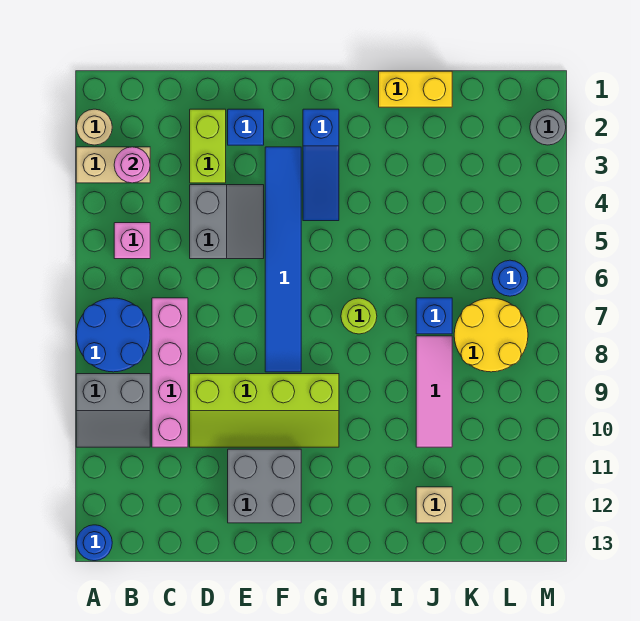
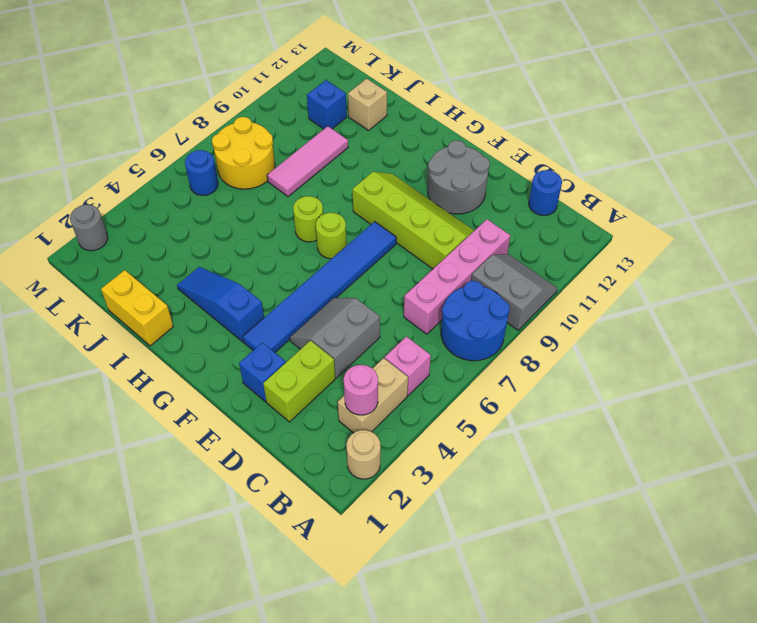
tan 1x2 brick [76,147,150,183] -> tan 1x2 brick turned to [338,358,408,433]
blue 1x1 round brick [77,525,112,561] -> blue 1x1 round brick moved to [529,170,562,215]
grey 2x2 brick [228,449,301,523] -> grey 2x2 round brick [428,141,490,214]
blue 1x3 slope [303,109,339,221] -> blue 1x3 slope turned to [177,267,264,342]
none -> lime 1x1 round brick [316,213,346,259]
blue 1x1 brick [416,298,452,334] -> blue 1x1 brick moved to [307,80,347,129]

